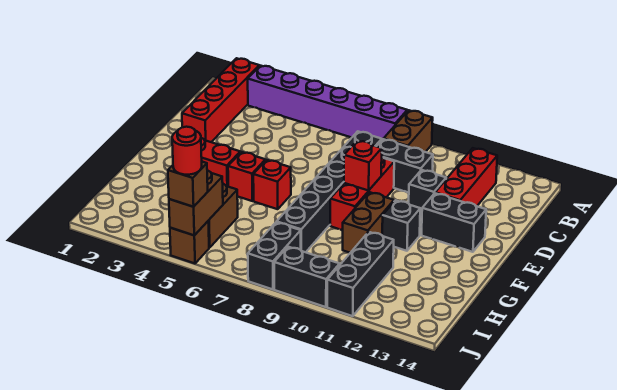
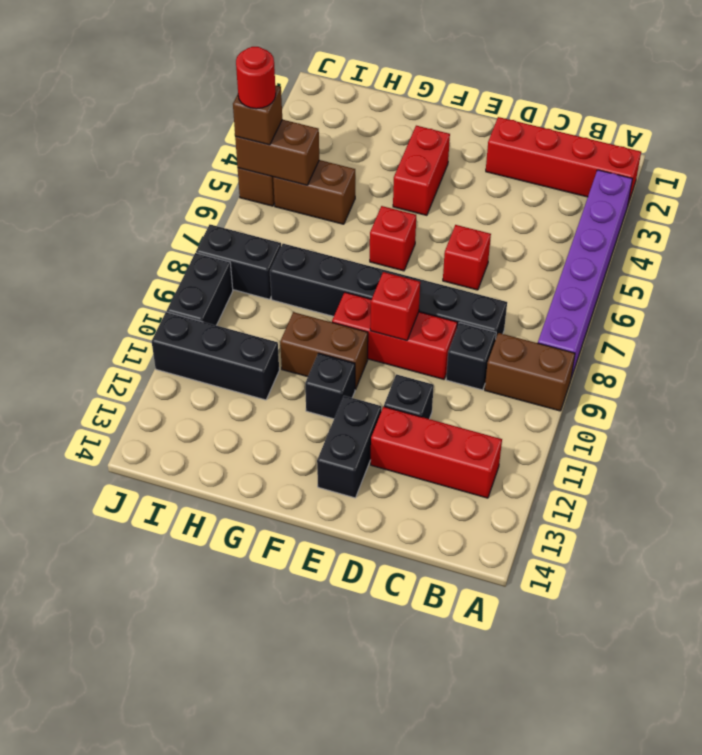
black 1x2 brick [377,139,433,193] -> black 1x1 brick [446,323,496,390]
red 1x1 brick [228,152,265,201] -> red 1x1 brick moved to [443,225,491,290]

